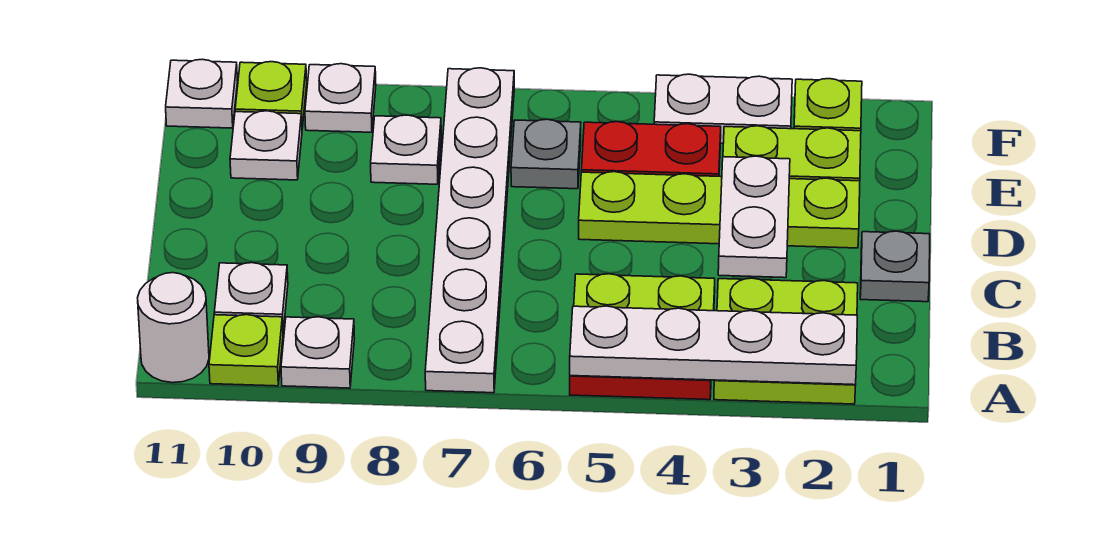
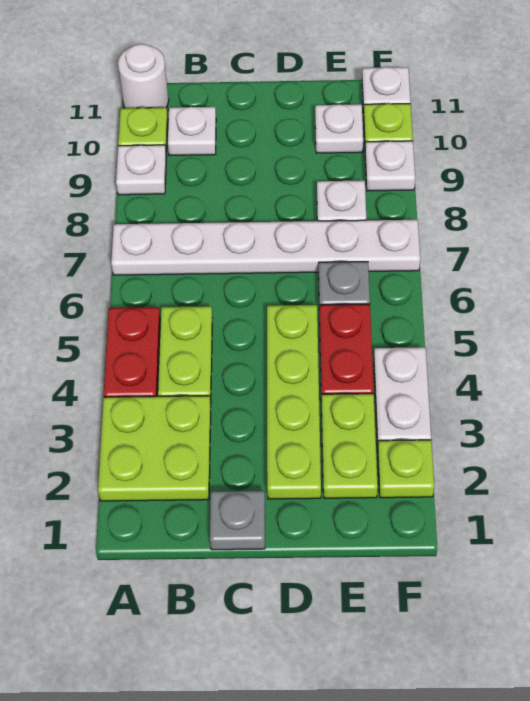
white 1x4 plate [570,306,857,385] -> none
white 1x2 plate [718,156,790,278] -> none

